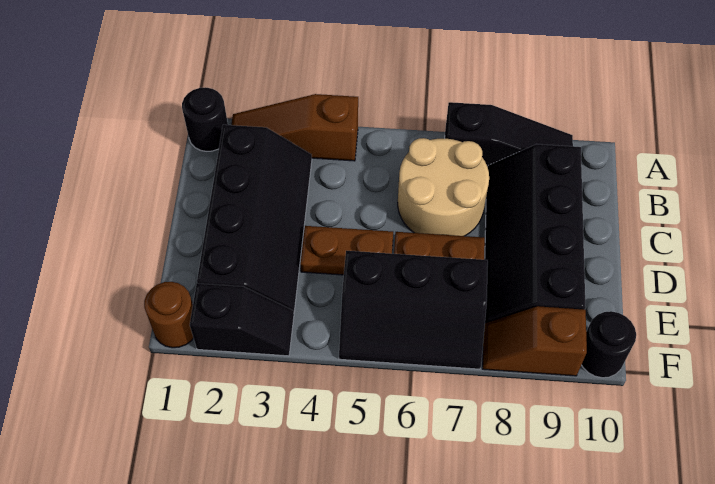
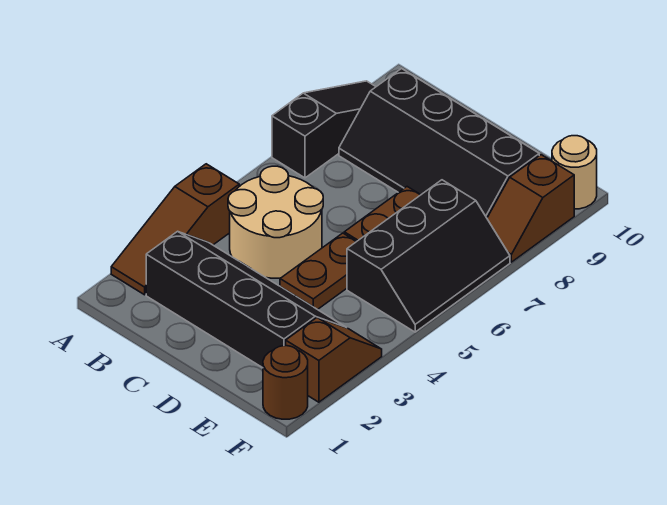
black 1x1 round brick [182,87,228,151] -> none
tan 2x2 round brick [398,138,489,236] -> tan 2x2 round brick moved to [228,166,323,278]
black 1x2 slope [190,283,294,356] -> brown 1x2 slope [286,318,382,402]
black 1x1 round brick [582,311,636,378] -> tan 1x1 round brick [552,136,597,209]

